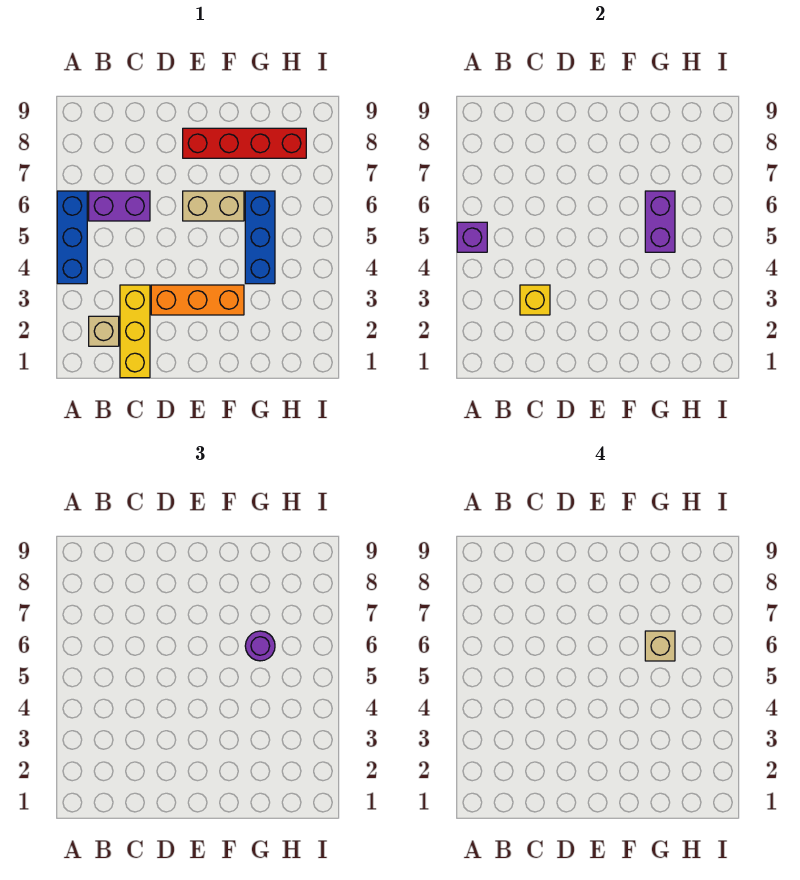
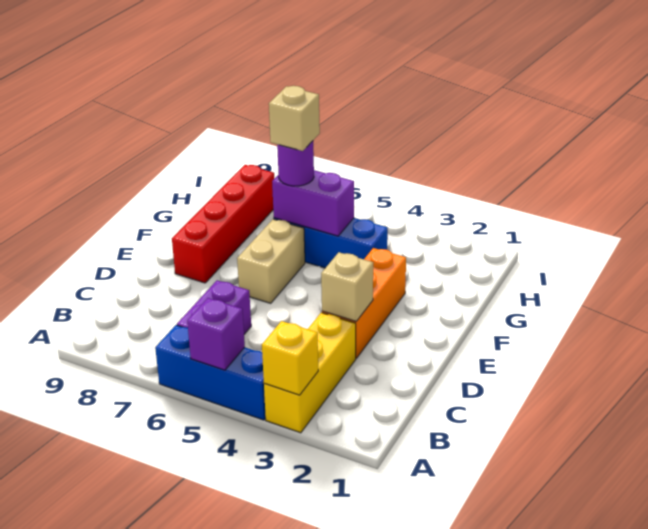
tan 1x1 brick [89,316,119,346] -> tan 1x1 brick moved to [321,252,373,321]
yellow 1x3 brick [120,285,150,378] -> yellow 1x3 brick turned to [264,313,356,433]
yellow 1x1 brick [520,285,550,315] -> yellow 1x1 brick moved to [262,321,318,395]

